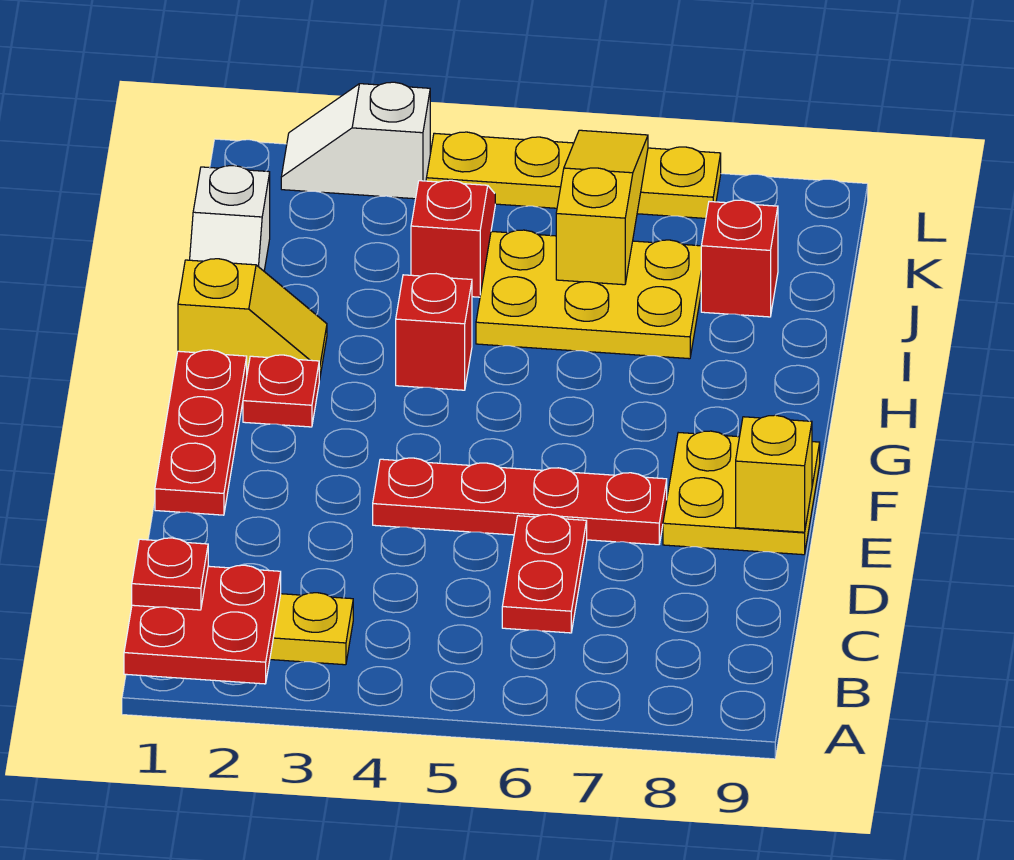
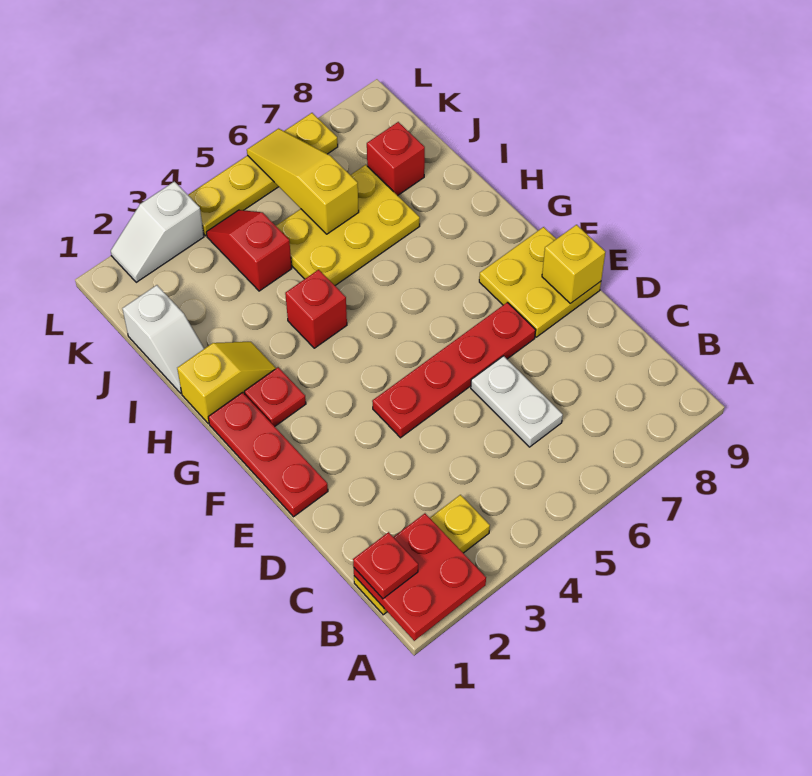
red 1x2 plate [502,514,587,633] -> white 1x2 plate [471,356,563,447]

